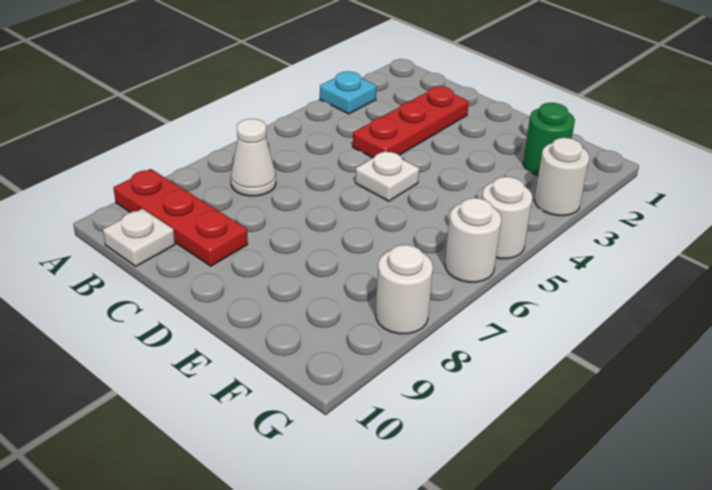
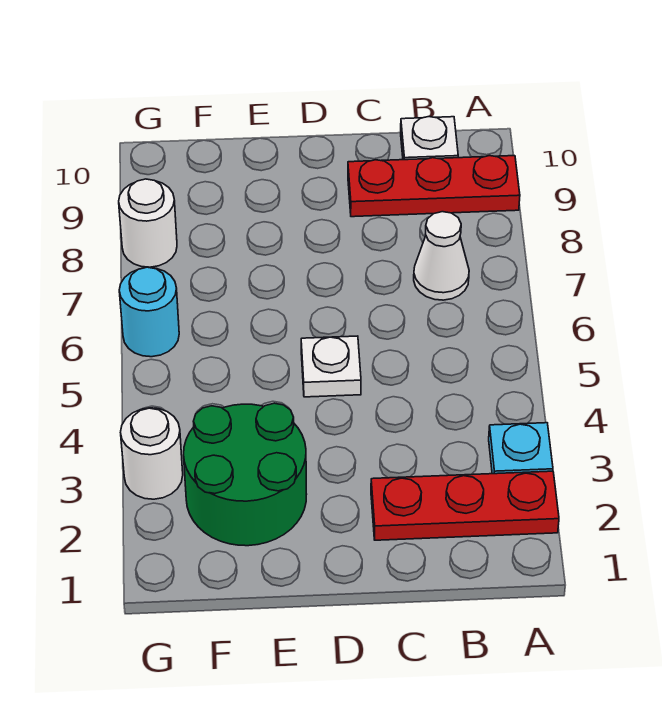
red 1x3 plate [353,86,469,158] -> red 1x3 plate turned to [371,471,559,540]
green 1x1 round brick [523,103,575,175] -> green 2x2 round brick [184,403,307,546]
white 1x1 round brick [482,177,532,259] -> none
white 1x1 round brick [445,198,501,282] -> cyan 1x1 round brick [119,267,179,357]

